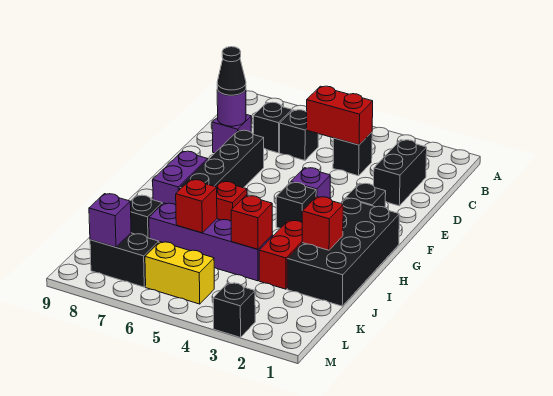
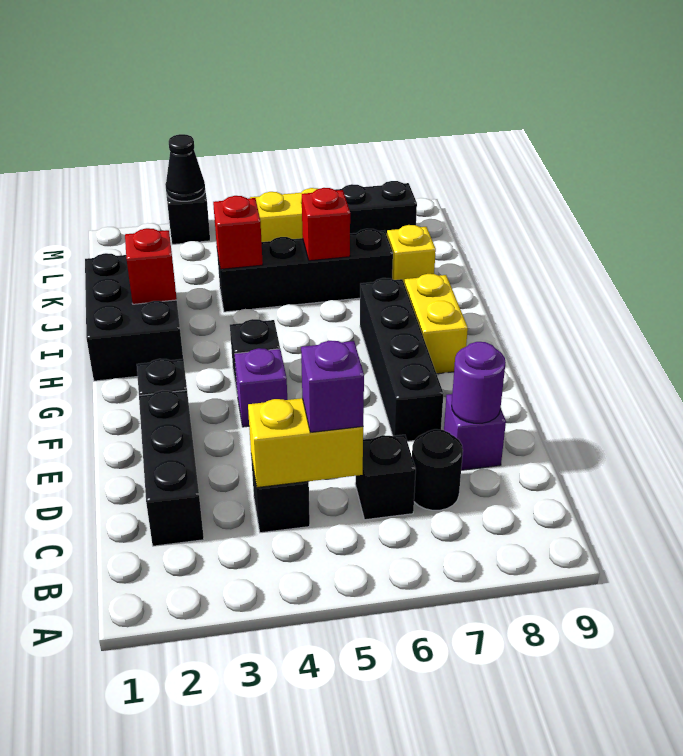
black 1x2 brick [374,140,427,206] -> black 1x3 brick [139,390,204,546]
red 1x2 brick [307,86,373,145] -> yellow 1x2 brick [248,398,363,488]
black 1x1 brick [253,102,292,153] -> black 1x1 round brick [412,429,463,510]
black 1x1 cone [217,47,246,95] -> black 1x1 cone moved to [166,134,205,201]
black 2x4 brick [287,198,399,306] -> black 2x3 brick [85,253,183,381]
purple 1x2 brick [153,151,208,205] -> yellow 1x2 brick [404,274,468,374]
red 1x1 brick [216,181,247,221] -> none
red 1x2 brick [259,220,302,289] -> none
purple 1x4 brick [149,203,272,281] -> black 1x4 brick [217,229,393,312]
black 1x1 brick [130,195,162,238] -> yellow 1x1 brick [387,225,436,282]
purple 1x1 brick [89,194,131,247] -> purple 1x1 brick moved to [301,341,364,432]

